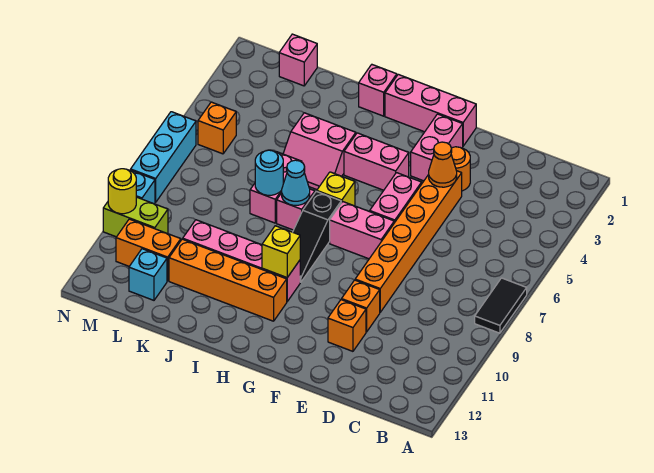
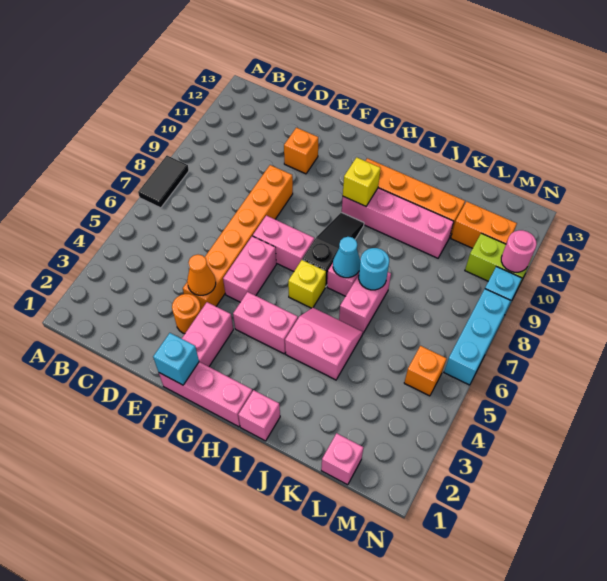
orange 1x1 brick [342,280,380,332] -> none
cyan 1x1 brick [129,249,167,300] -> cyan 1x1 brick moved to [153,333,199,385]
yellow 1x1 round brick [108,169,136,214] -> pink 1x1 round brick [501,230,537,272]

